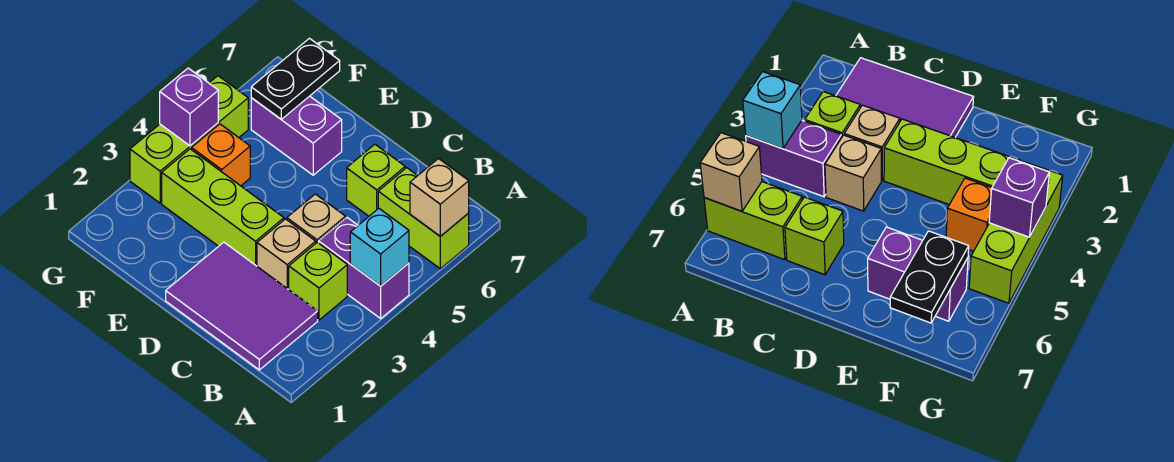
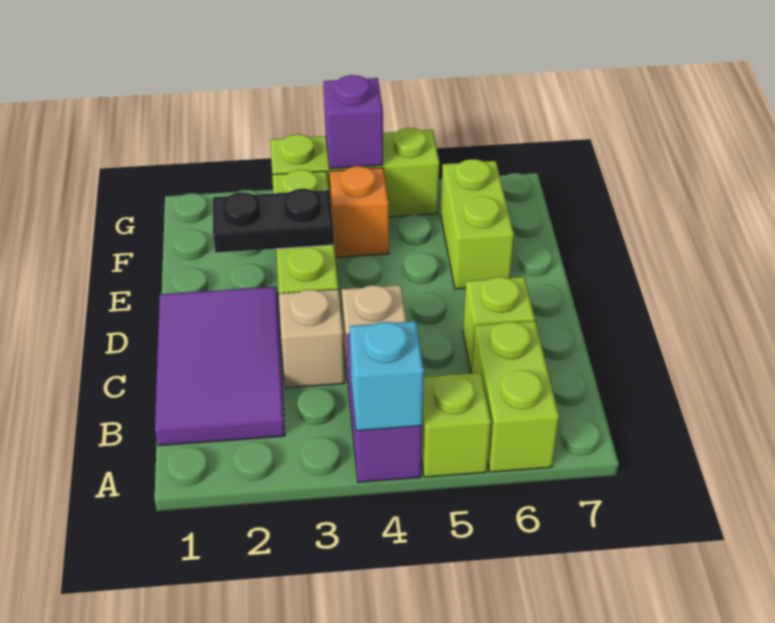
tan 1x1 brick [410,159,469,236] -> none
lime 1x1 brick [289,242,347,320] -> lime 1x1 brick moved to [421,373,491,477]
purple 1x2 brick [251,96,342,175] -> lime 1x2 brick [441,159,514,289]
black 1x2 plate [251,38,340,119] -> black 1x2 plate moved to [213,189,334,253]

